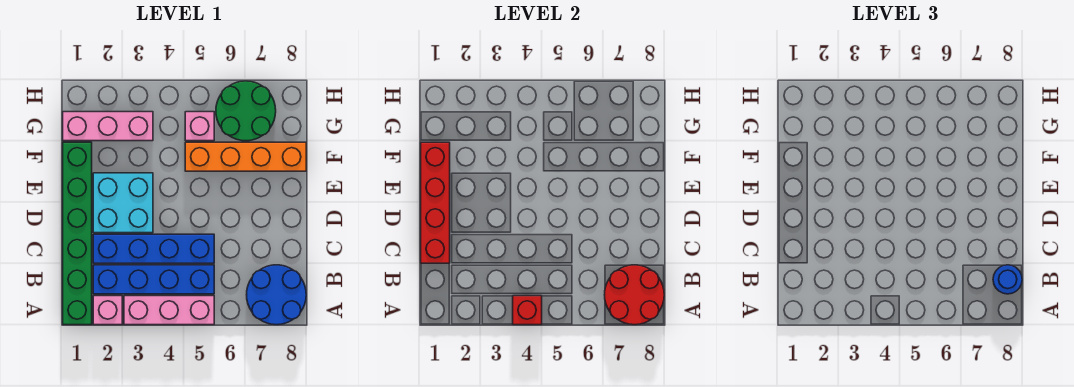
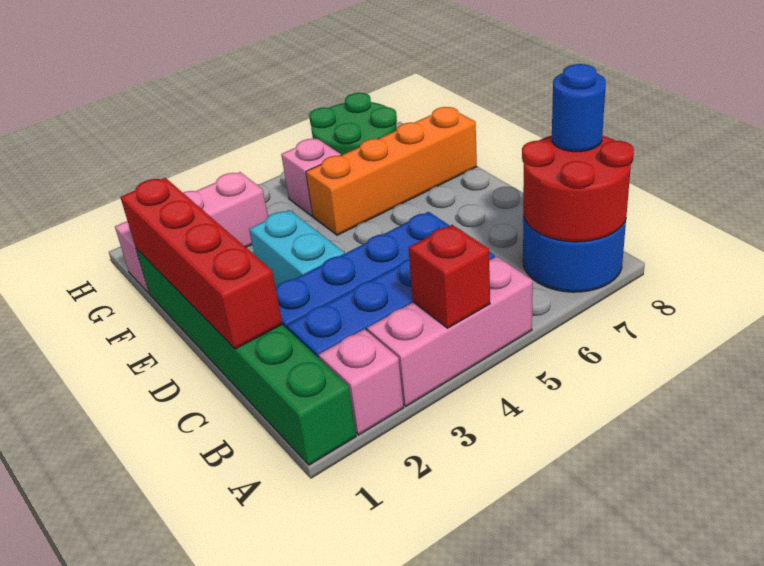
cyan 2x2 brick [93,173,153,233] -> cyan 1x2 brick [249,210,344,288]

